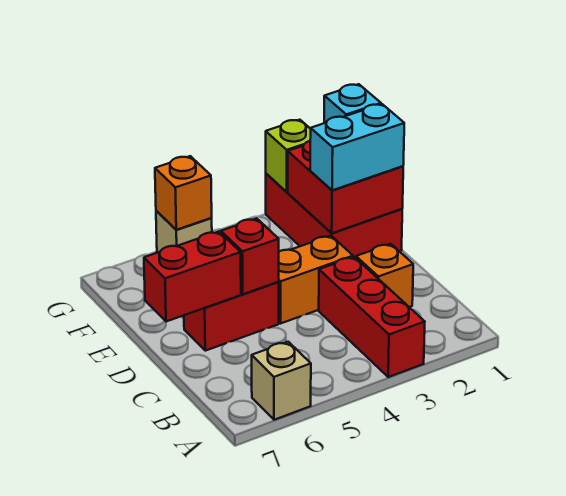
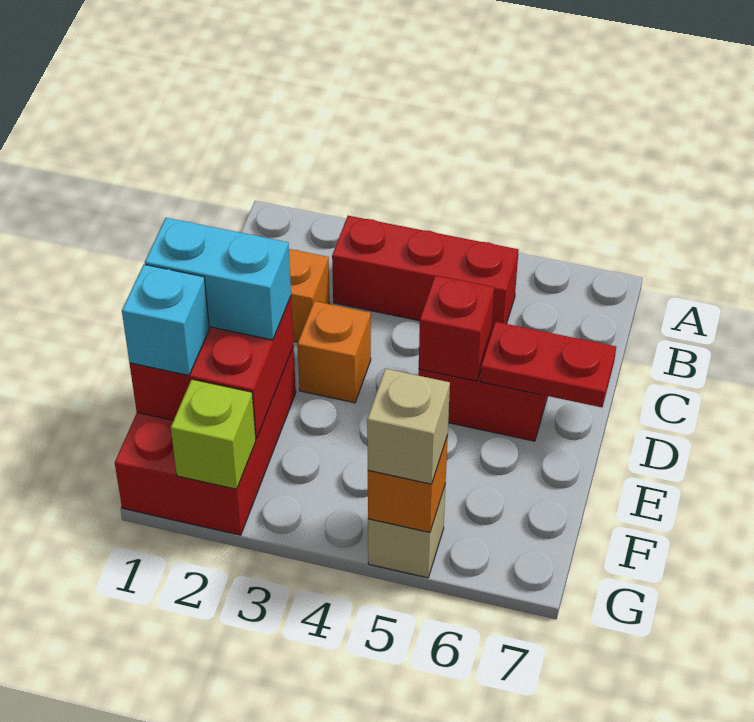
red 1x3 brick [319,257,425,377] -> red 1x3 brick turned to [332,216,519,333]
tan 1x1 brick [252,342,311,420] -> tan 1x1 brick moved to [367,369,450,484]
orange 1x2 brick [279,236,353,323] -> orange 1x1 brick [297,301,371,403]
red 1x2 brick [144,232,241,322] -> red 1x2 plate [480,322,616,407]

